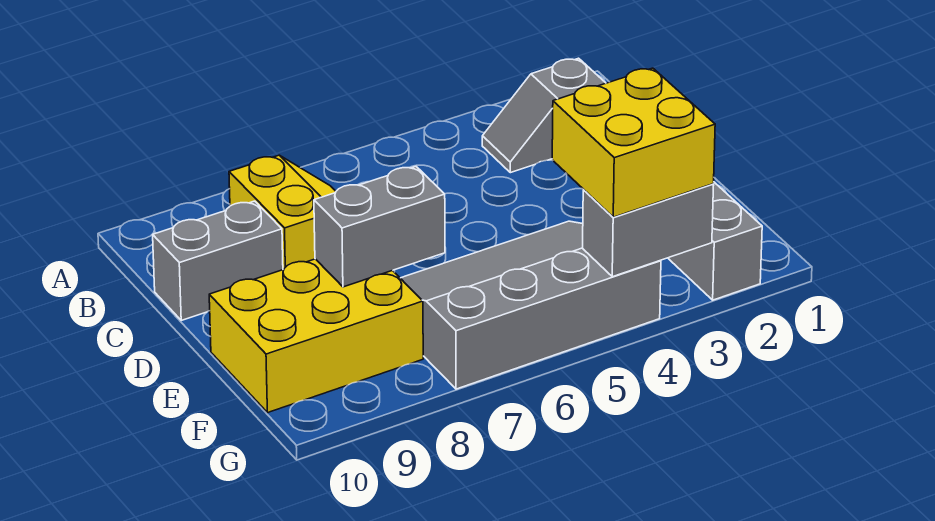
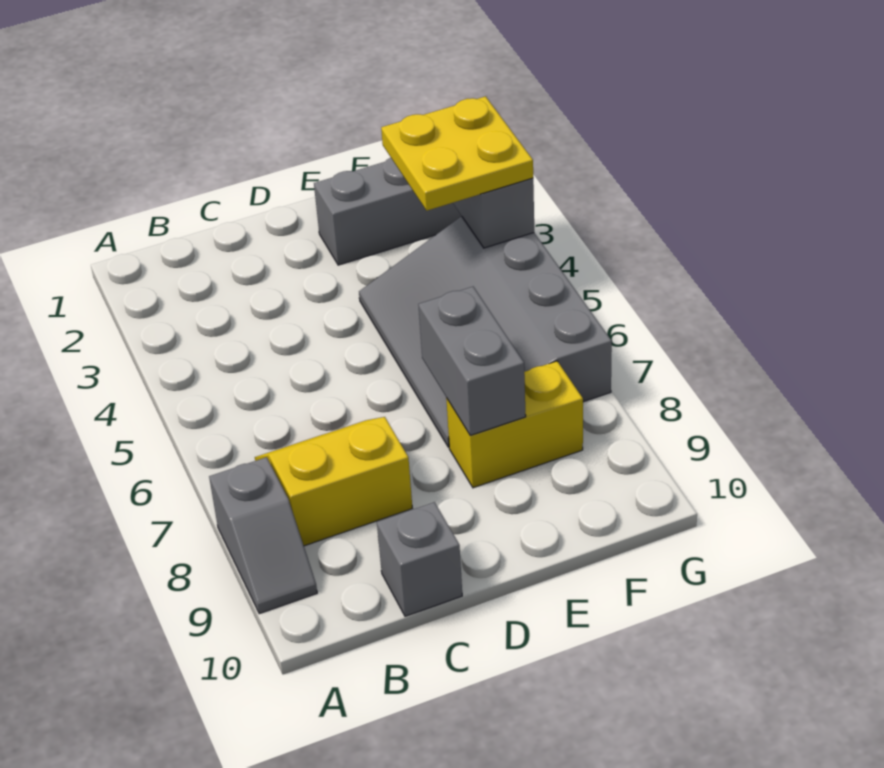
grey 1x2 slope [482,58,606,173] -> grey 1x2 slope moved to [209,457,317,614]
grey 1x2 brick [153,201,283,320] -> grey 1x1 brick [377,502,462,616]
yellow 2x3 brick [209,259,423,413] -> yellow 1x2 brick [446,361,583,488]
yellow 2x2 brick [552,68,715,217] -> yellow 2x2 plate [381,96,533,211]

